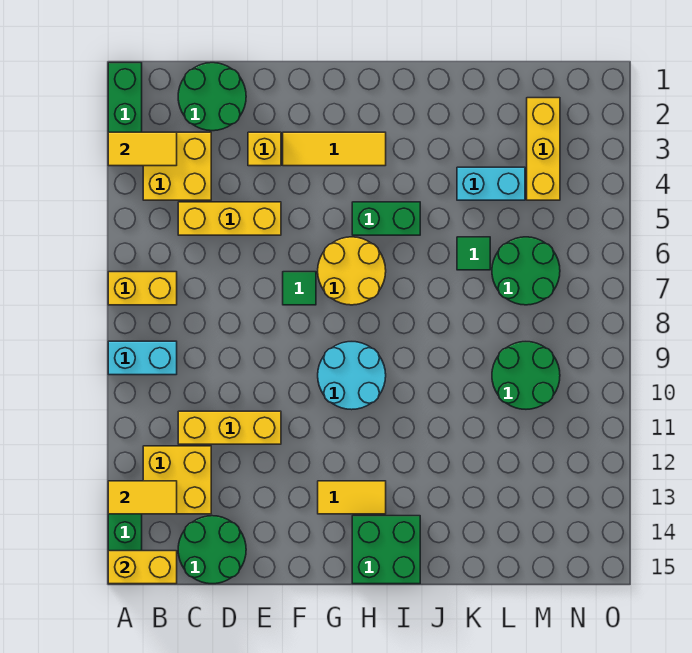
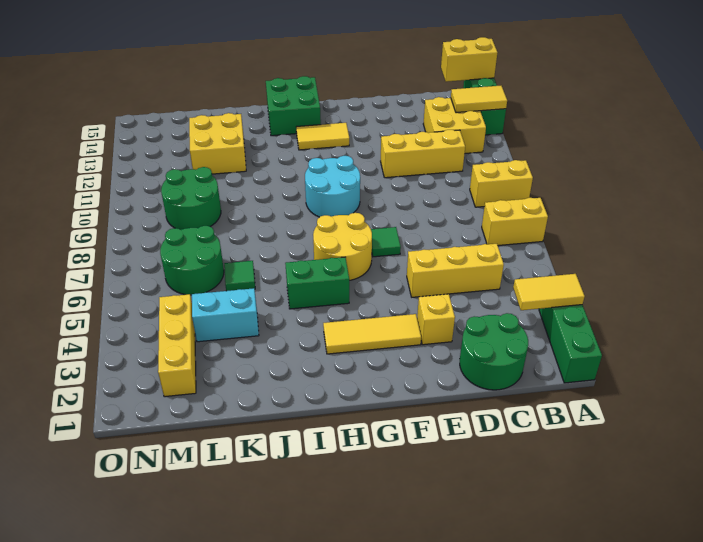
cyan 1x2 brick [108,341,177,375] -> yellow 1x2 brick [470,160,533,207]
yellow 2x2 brick [143,132,211,200] -> yellow 2x2 brick moved to [189,113,246,174]
green 2x2 round brick [178,516,246,584] -> none

